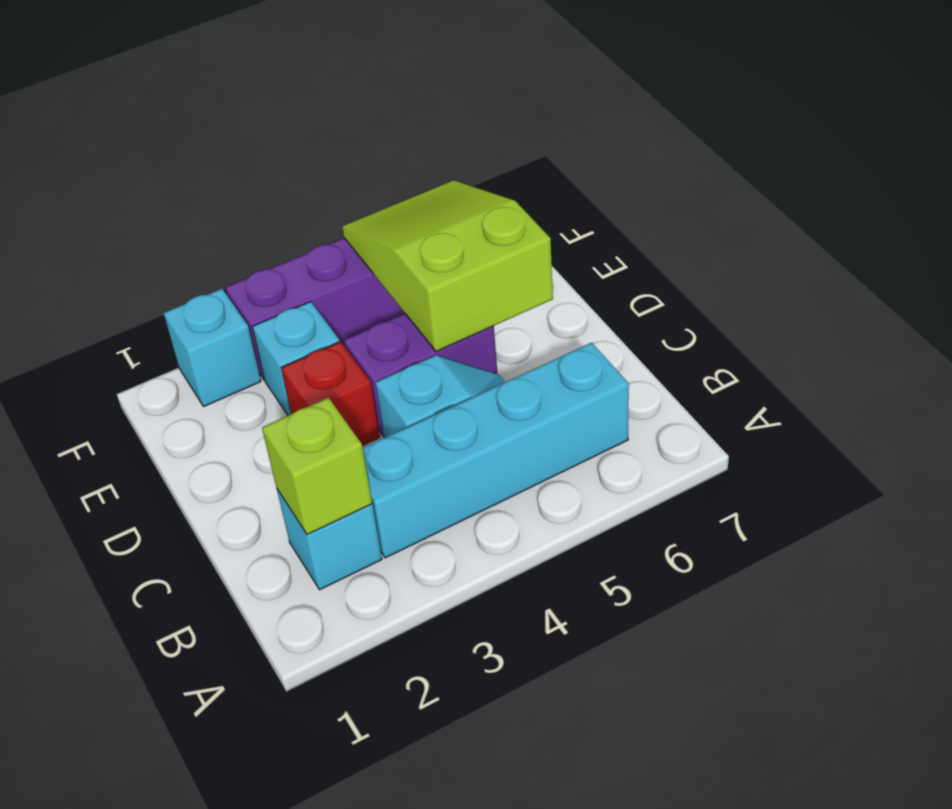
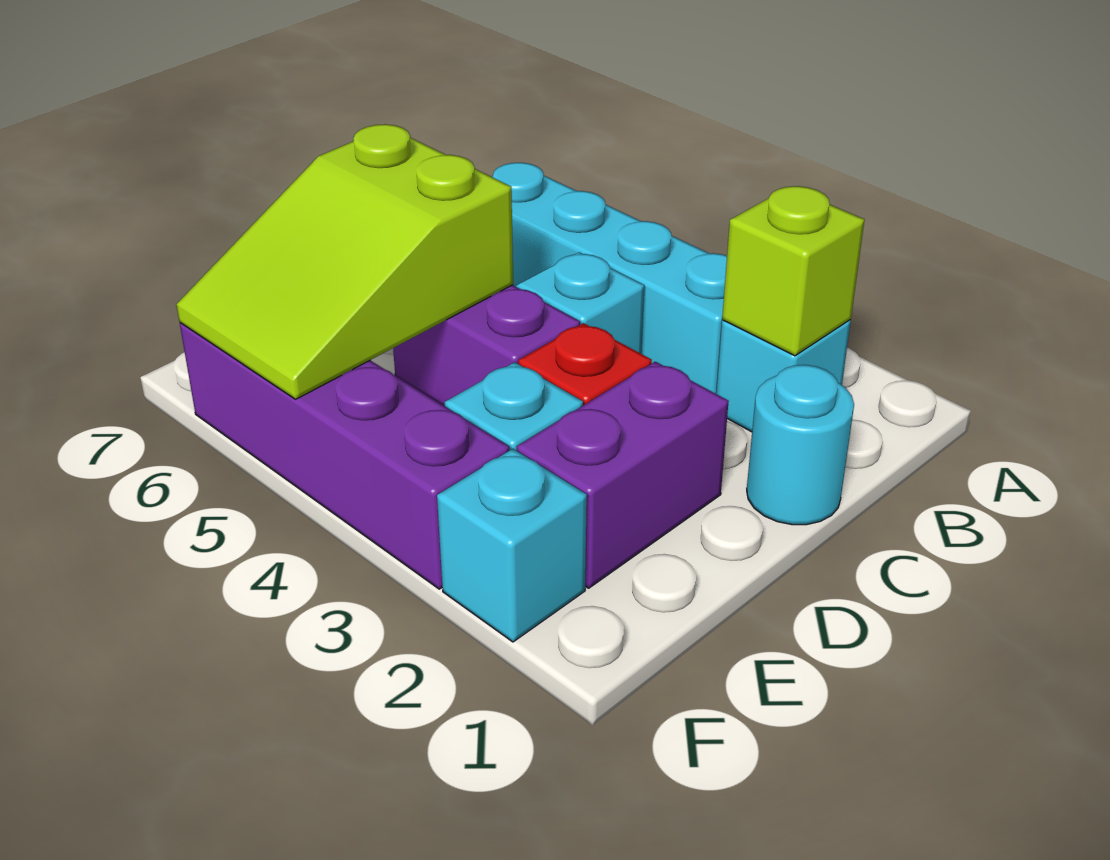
none -> cyan 1x1 round brick [747,365,854,525]
none -> purple 1x2 brick [517,362,729,588]

